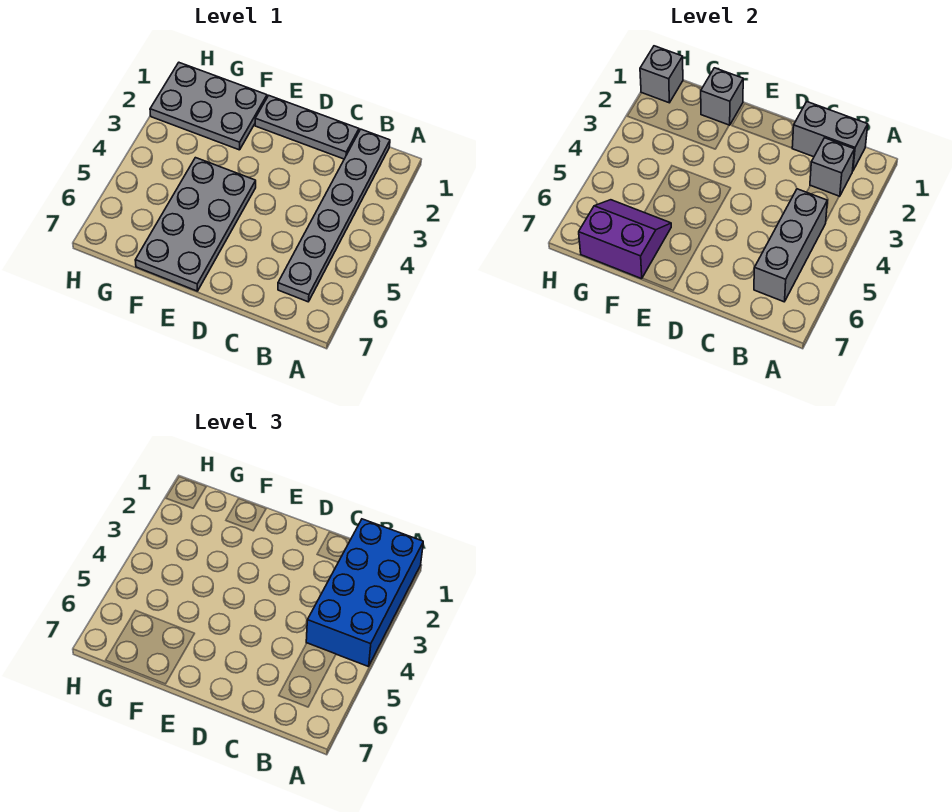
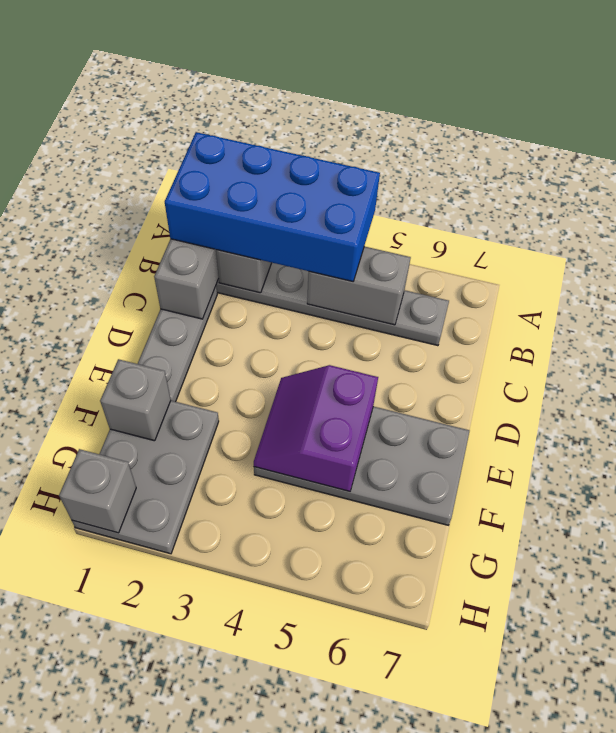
grey 1x3 brick [754,189,827,302] -> grey 1x2 brick [307,246,411,325]
purple 2x2 slope [579,200,671,279] -> purple 2x2 slope moved to [254,365,378,491]

